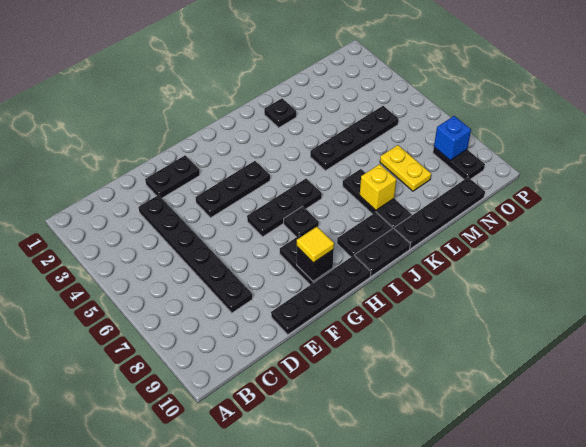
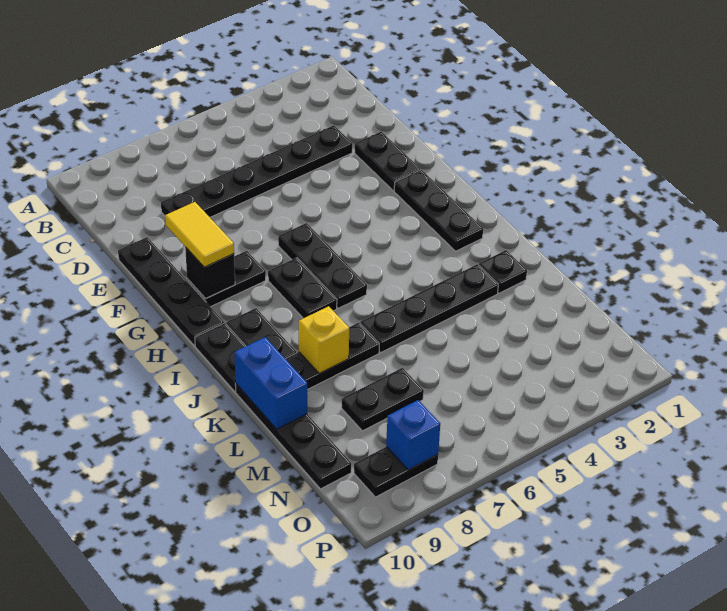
black 1x3 plate [195,161,270,218] -> black 1x3 plate moved to [394,170,483,251]
yellow 1x1 tile [297,227,334,263] -> yellow 1x2 tile [165,202,234,267]
black 1x1 plate [284,206,319,237] -> black 1x2 plate [268,258,337,318]
black 1x4 plate [310,106,398,171] -> black 1x4 plate turned to [360,264,498,353]
none -> blue 1x2 brick [235,337,307,429]
yellow 1x2 plate [380,145,431,191] -> black 1x2 plate [341,368,424,431]

